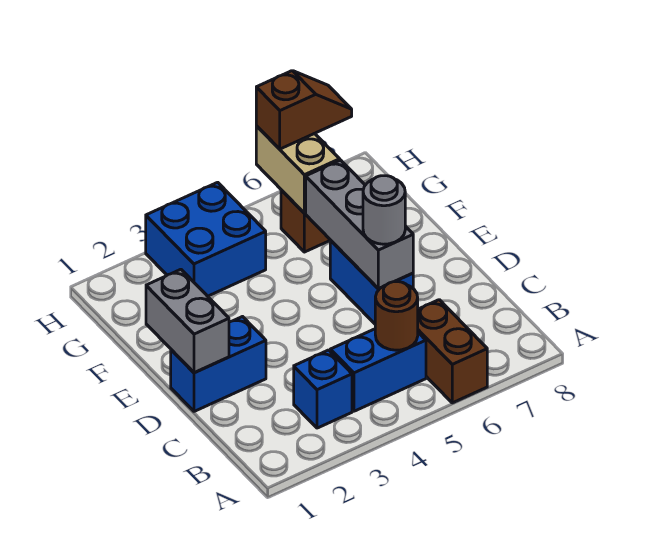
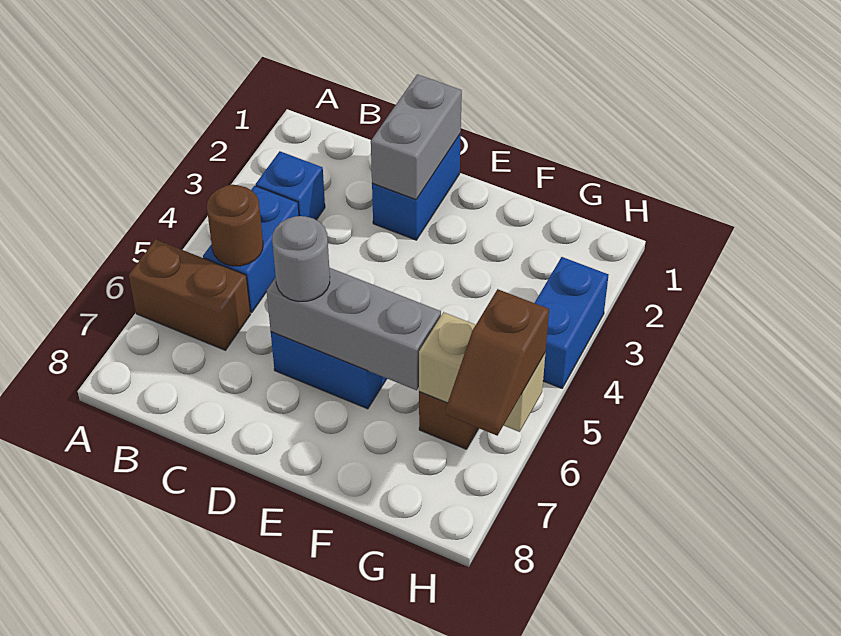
grey 1x2 brick [146,269,229,373] -> grey 1x2 brick turned to [371,74,462,199]
blue 2x2 brick [146,182,266,296] -> blue 1x2 brick [535,257,608,388]

